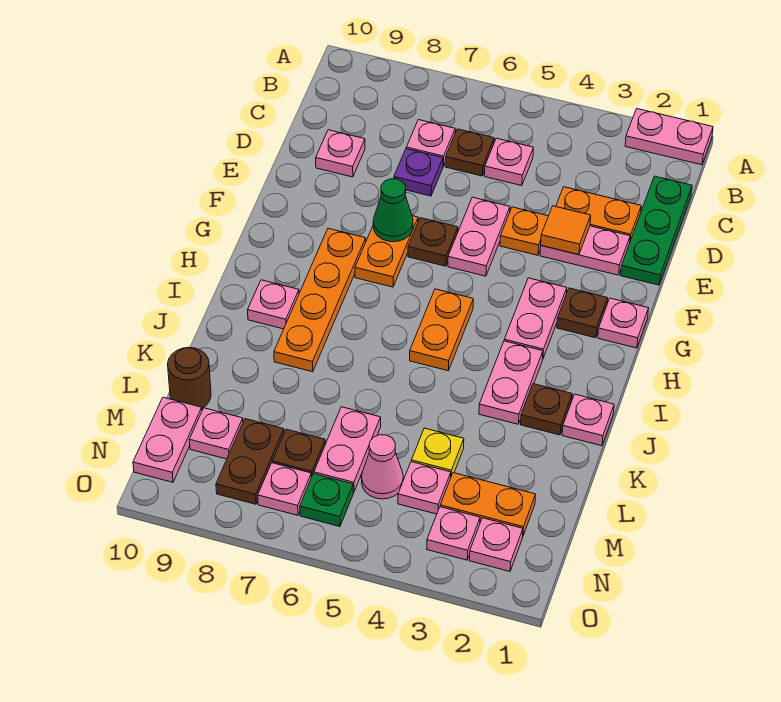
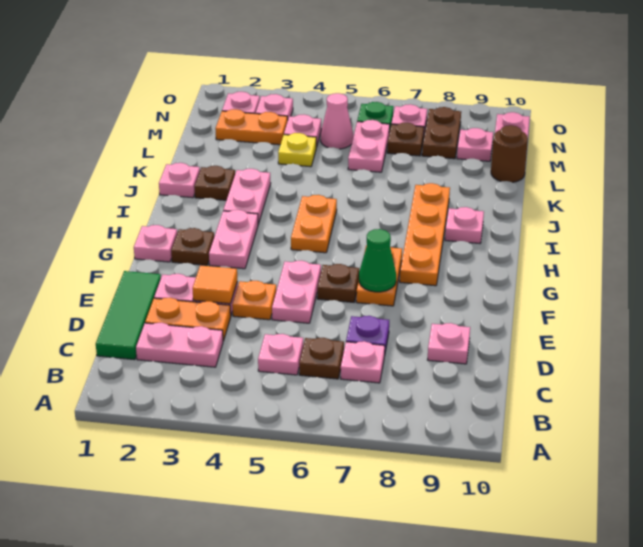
pink 1x2 plate [625,109,713,165] -> pink 1x2 plate moved to [136,323,223,367]
green 1x3 plate [621,176,692,285] -> green 1x3 tile [96,271,161,360]

